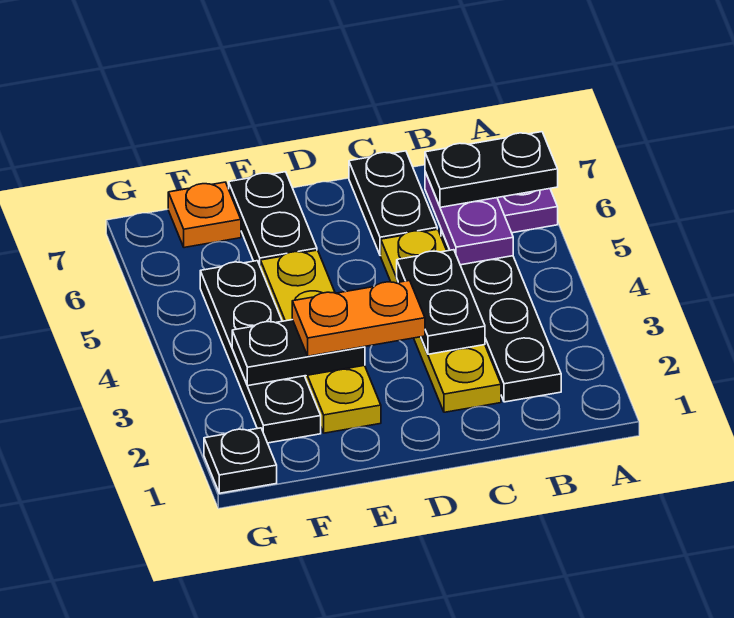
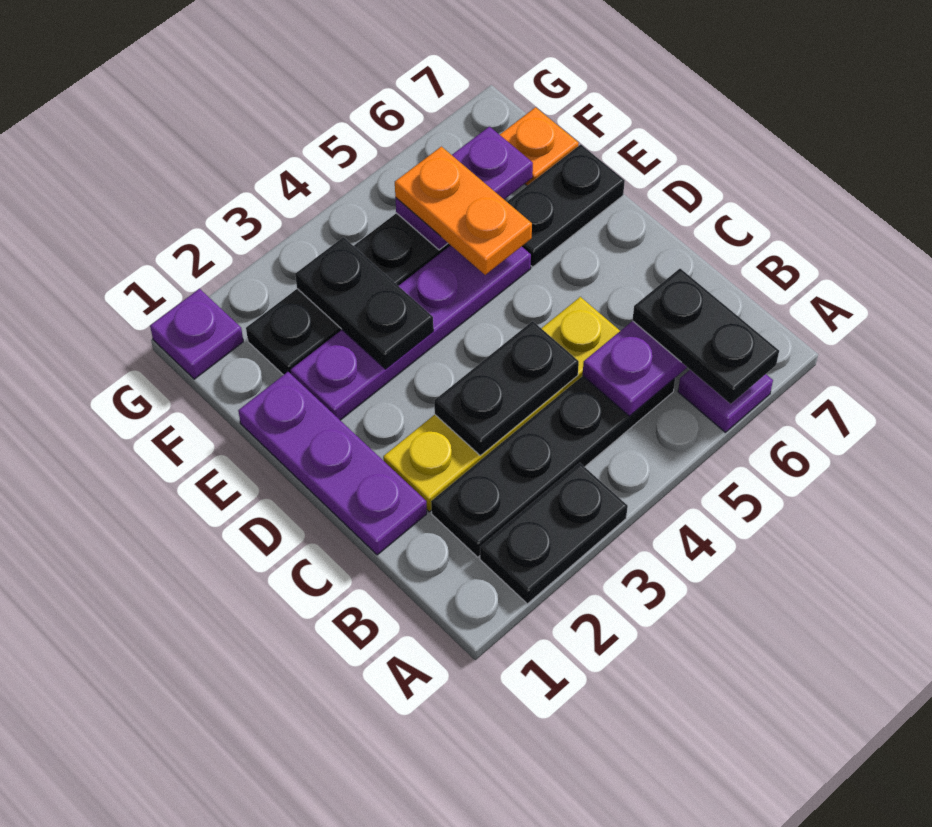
none -> purple 1x3 plate [238,372,427,555]
black 1x2 plate [349,151,437,256] -> black 1x2 plate moved to [480,463,628,604]
orange 1x2 plate [292,281,425,356] -> orange 1x2 plate moved to [395,147,532,275]
yellow 1x4 plate [260,250,381,433] -> purple 1x4 plate [291,245,531,420]
none -> purple 1x2 plate [395,127,533,250]
black 1x1 plate [204,428,277,493] -> purple 1x1 plate [150,289,243,379]

